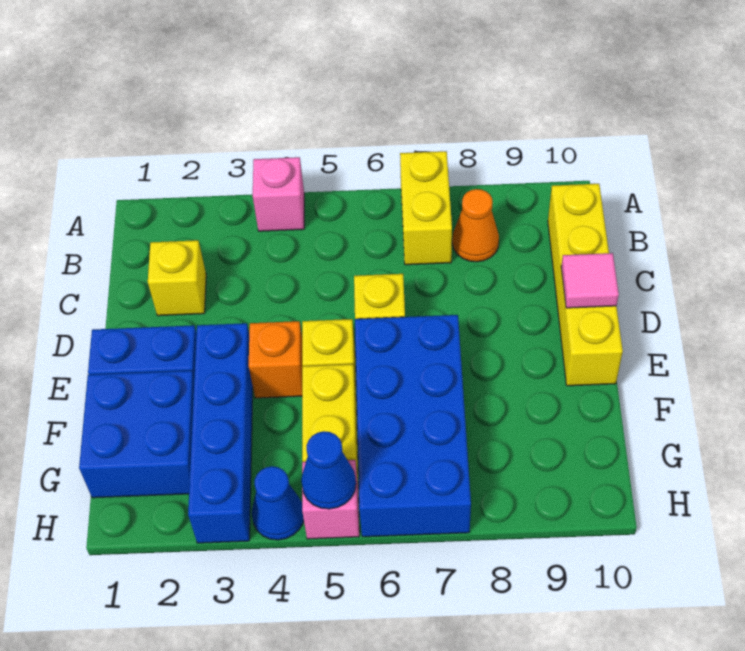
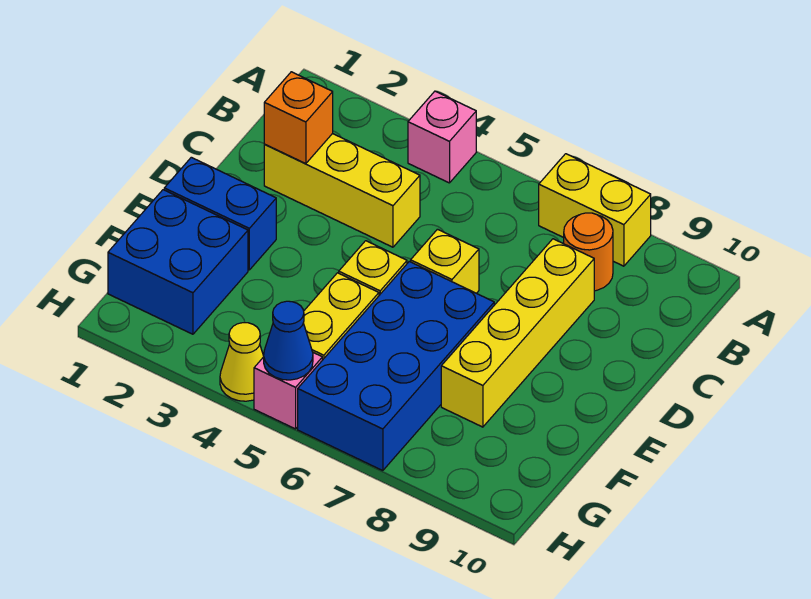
yellow 1x2 brick [400,151,452,265] -> yellow 1x2 brick turned to [539,154,651,266]
orange 1x1 cone [452,189,499,262] -> orange 1x1 round brick [564,213,613,291]
yellow 1x4 brick [548,184,623,386] -> yellow 1x4 brick moved to [441,239,594,427]
yellow 1x1 brick [148,240,206,316] -> yellow 1x3 brick [264,133,420,247]
pink 1x1 tile [561,253,619,308] -> none
blue 1x4 brick [188,323,253,543] -> none
orange 1x1 brick [249,321,302,398] -> orange 1x1 brick moved to [264,72,333,164]
blue 1x1 cone [252,466,304,540] -> yellow 1x1 cone [220,323,264,401]

